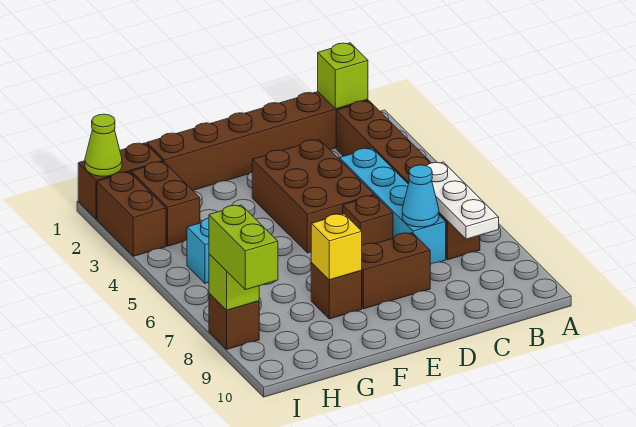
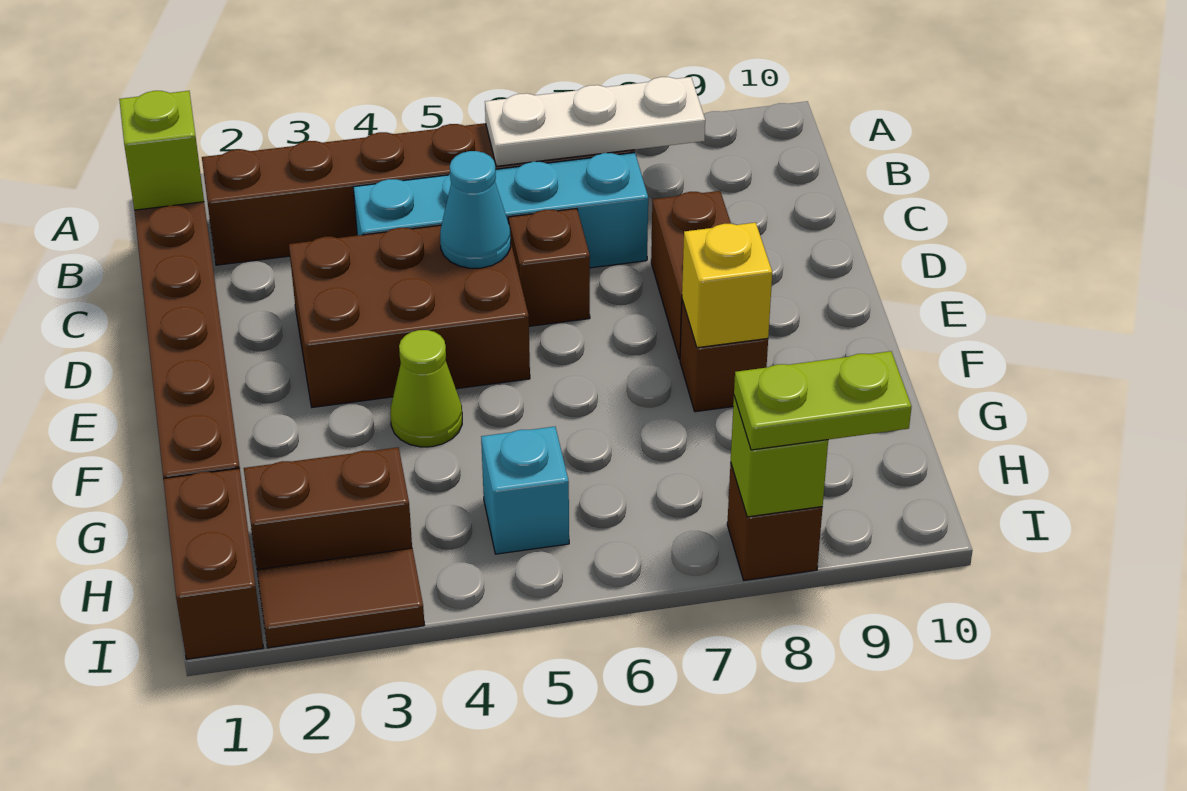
cyan 1x1 cone [402,165,439,227] -> cyan 1x1 cone moved to [440,151,511,268]
lime 1x1 cone [85,114,122,176] -> lime 1x1 cone moved to [390,330,462,447]
brown 1x2 brick [97,172,166,256] -> brown 1x2 tile [257,548,424,648]
lime 1x2 brick [209,205,278,290] -> lime 1x2 plate [734,351,912,450]

